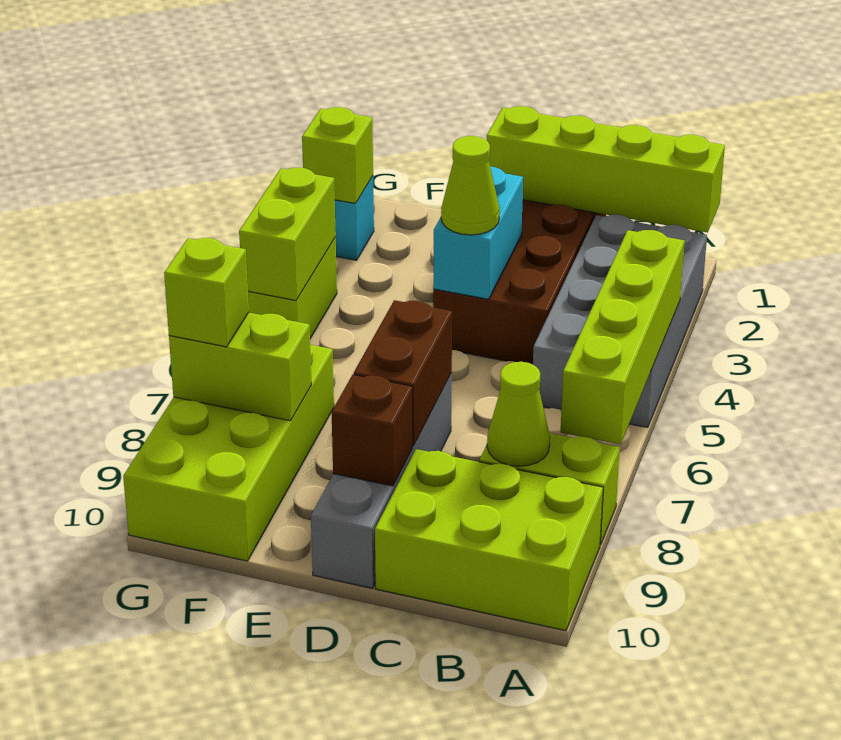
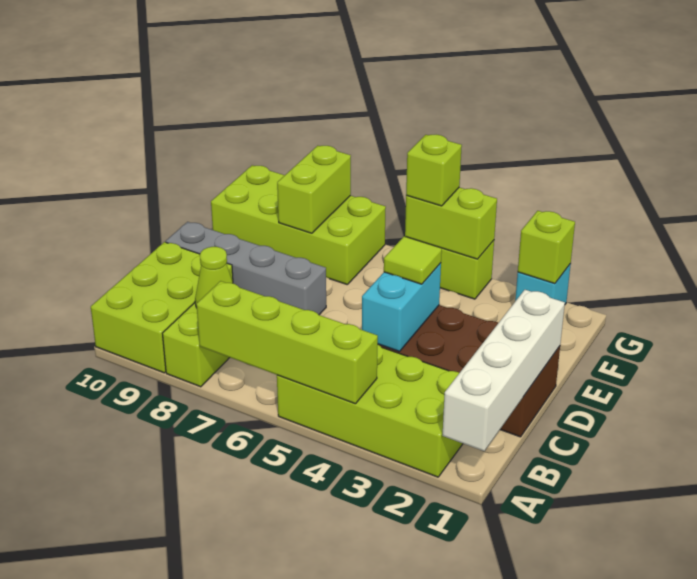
lime 1x4 brick [487,106,725,233] -> white 1x4 brick [442,290,565,451]
grey 2x4 brick [533,215,707,427] -> lime 2x4 brick [277,345,463,477]
cyan 1x2 brick [433,166,523,299] -> cyan 1x2 brick turned to [362,263,441,352]
lime 1x1 cone [441,136,500,235] -> lime 1x1 tile [384,237,442,284]
brown 1x2 brick [354,300,452,446] -> none
brown 1x1 brick [332,375,413,486] -> none
lime 1x1 brick [164,238,249,347] -> lime 1x1 brick moved to [406,135,462,206]

